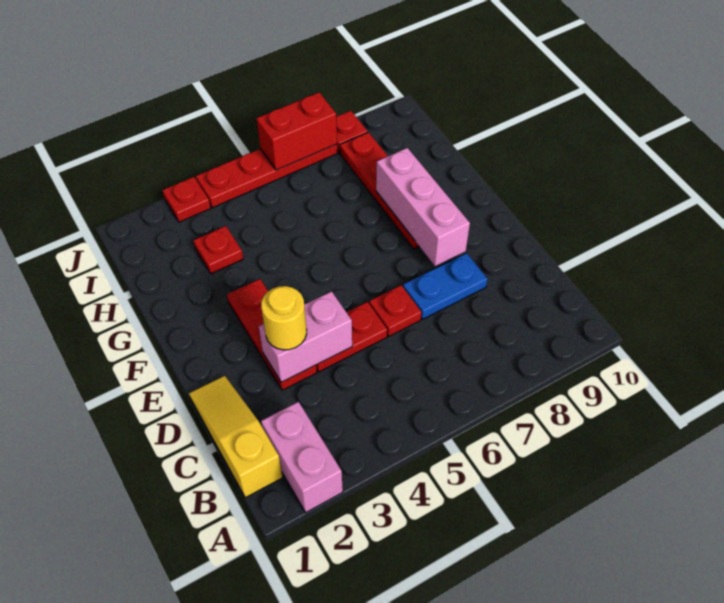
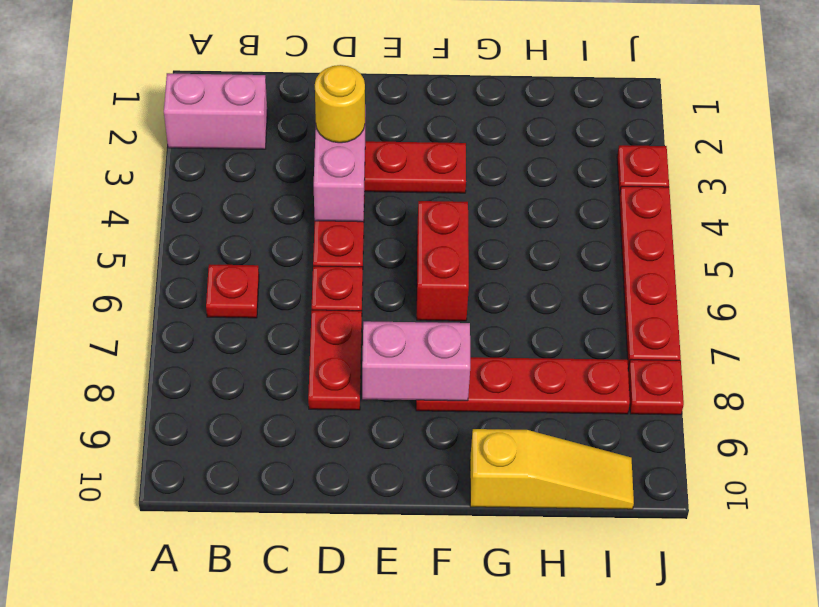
yellow 1x3 slope [189,376,283,498] -> yellow 1x3 slope moved to [470,429,634,509]
blue 1x2 plate [403,253,488,319] -> red 1x2 plate [308,310,362,410]
pink 1x3 brick [376,148,470,266] -> pink 1x2 brick [362,321,470,401]
red 1x1 plate [193,226,243,274] -> red 1x1 plate moved to [206,264,259,318]
red 1x2 brick [257,92,337,170] -> red 1x2 brick moved to [417,201,469,321]

